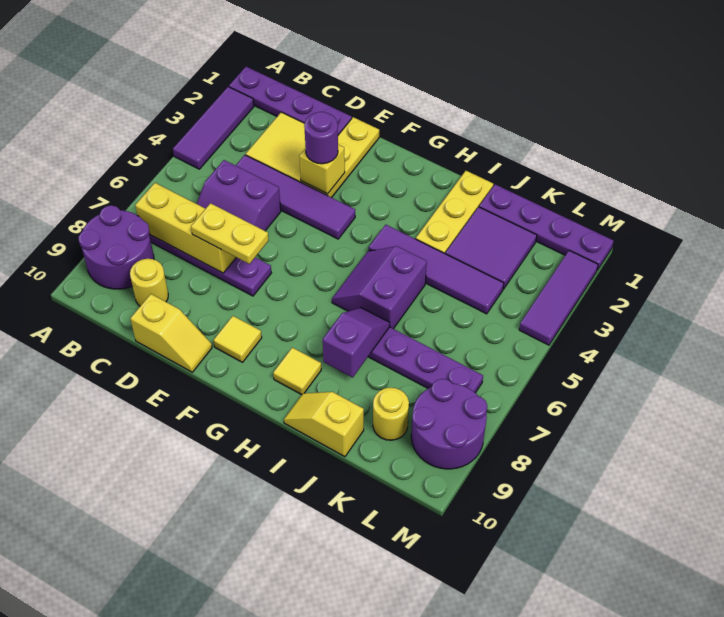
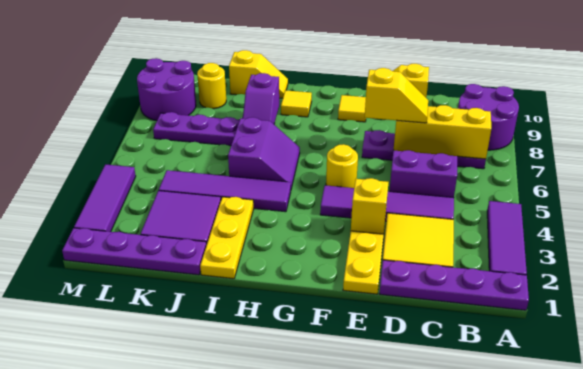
yellow 1x1 round brick [130,259,168,306] -> yellow 1x1 round brick moved to [326,144,358,188]
yellow 1x2 plate [191,203,269,264] -> yellow 1x2 slope [365,68,428,123]
purple 1x1 round brick [304,112,338,164] -> none

